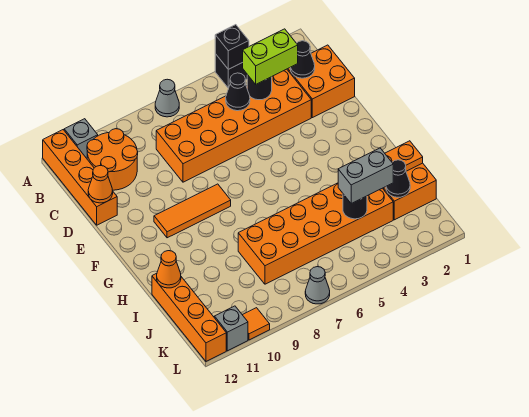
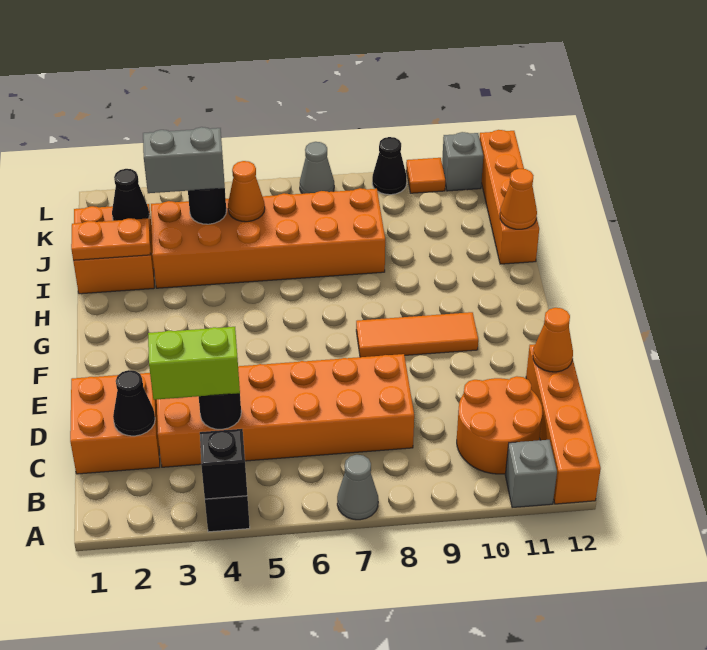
black 1x1 cone [226,73,250,111] -> black 1x1 cone moved to [372,137,407,195]
none -> orange 1x1 cone [228,161,265,222]

